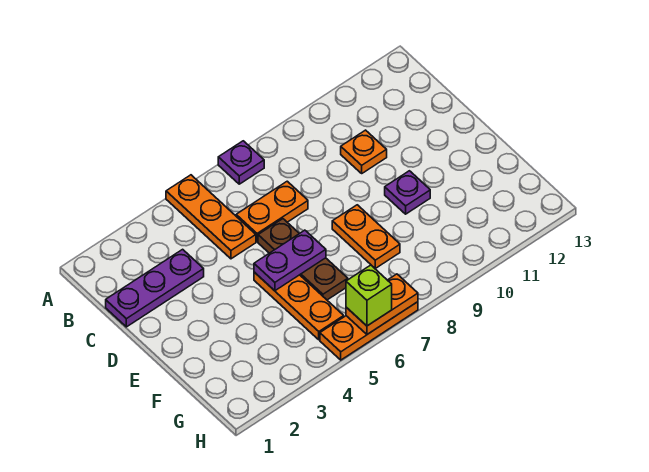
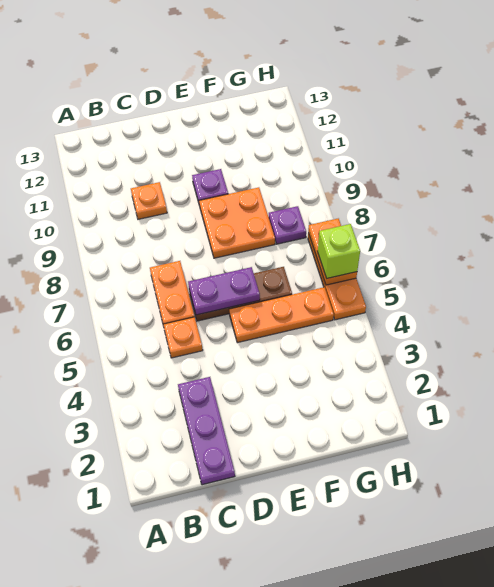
orange 1x3 plate [166,175,256,259] -> orange 1x1 plate [163,317,203,358]
purple 1x1 plate [218,141,264,184] -> purple 1x1 plate moved to [269,206,306,244]
purple 1x2 plate [254,230,326,291] -> purple 1x2 plate turned to [188,267,260,315]
orange 1x2 plate [332,205,400,268] -> orange 2x2 plate [199,187,275,258]

